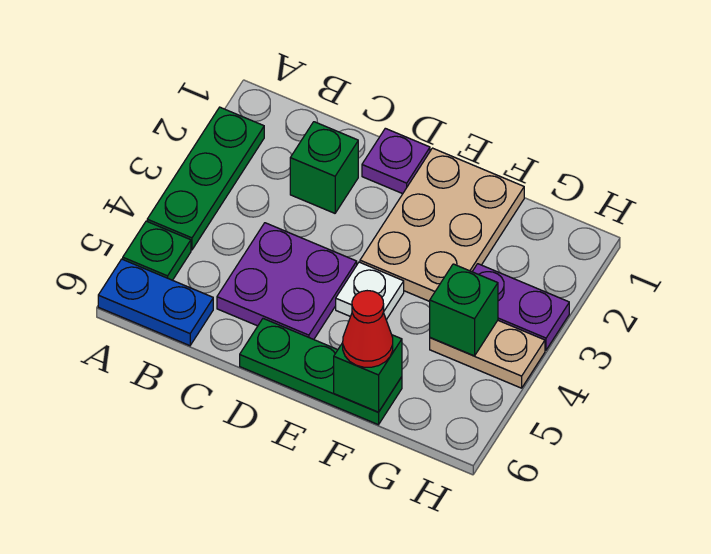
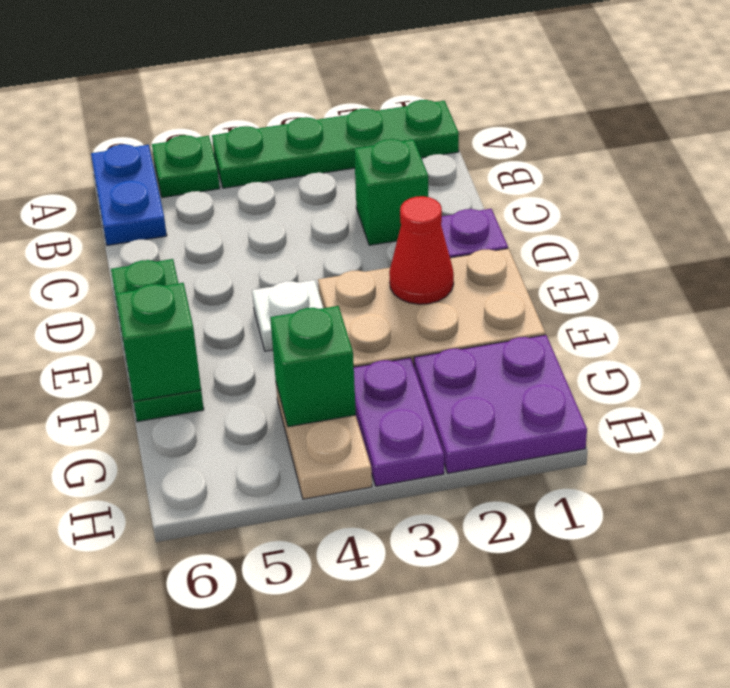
green 1x3 plate [147,107,264,250] -> green 1x4 plate [212,100,459,188]
purple 2x2 plate [217,223,357,339] -> purple 2x2 plate moved to [414,335,587,473]
red 1x1 cone [343,291,393,367] -> red 1x1 cone moved to [389,196,454,304]

